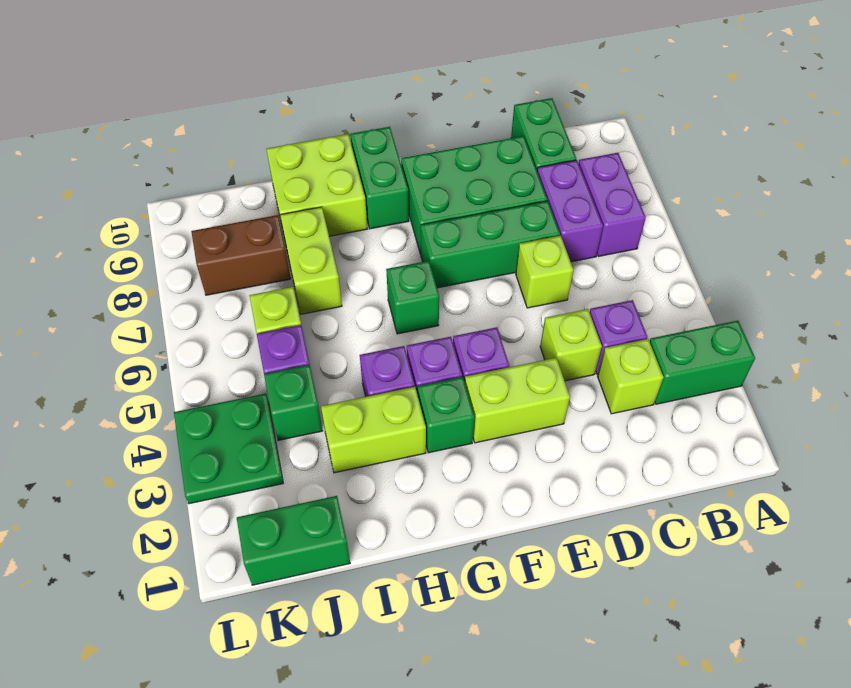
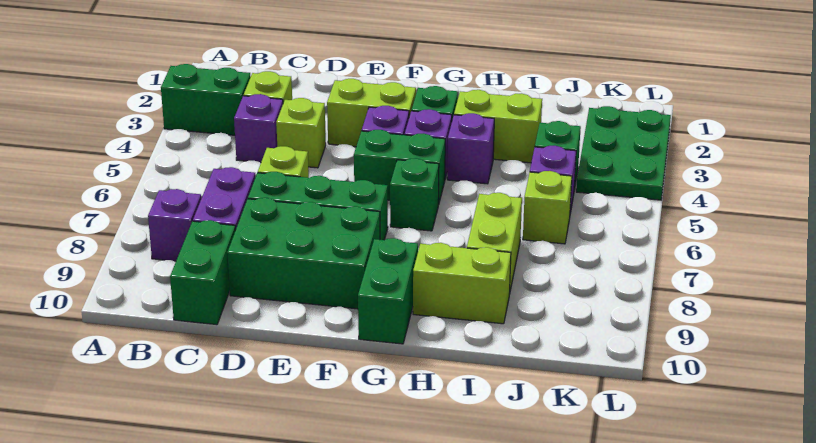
purple 1x2 brick [578,153,646,256] -> purple 1x1 brick [148,189,201,261]
lime 2x2 brick [267,134,367,236] -> lime 1x2 brick [413,243,511,324]
green 1x2 brick [237,496,350,585] -> green 1x2 brick moved to [354,130,445,205]
brown 1x2 brick [191,215,291,295] -> none
green 2x2 plate [174,394,283,504] -> green 2x3 plate [576,106,671,200]

